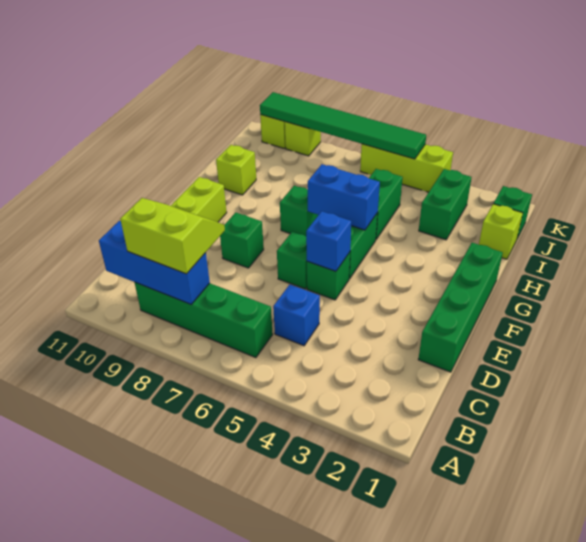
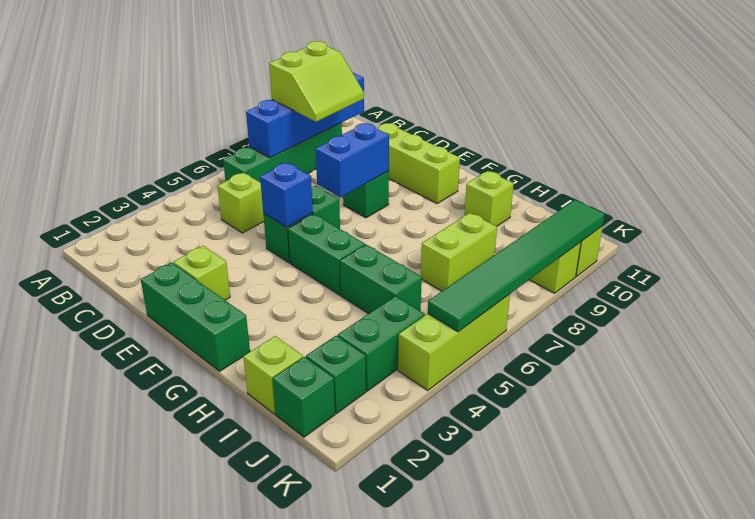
blue 1x3 brick [99,221,210,304] -> blue 1x4 brick [246,73,364,158]
blue 1x1 brick [273,284,320,346] -> lime 1x1 brick [218,173,264,233]
green 1x4 brick [418,243,503,372] -> green 1x3 brick [141,263,250,371]
none -> lime 1x1 brick [173,246,230,300]
blue 1x2 brick [308,164,380,230] -> blue 1x2 brick moved to [316,123,389,197]
green 1x1 brick [280,186,318,236] -> green 1x1 brick moved to [306,335,366,414]
green 1x2 brick [419,169,472,240] -> green 1x2 brick turned to [338,296,425,391]
none -> lime 1x2 brick [421,213,497,291]

